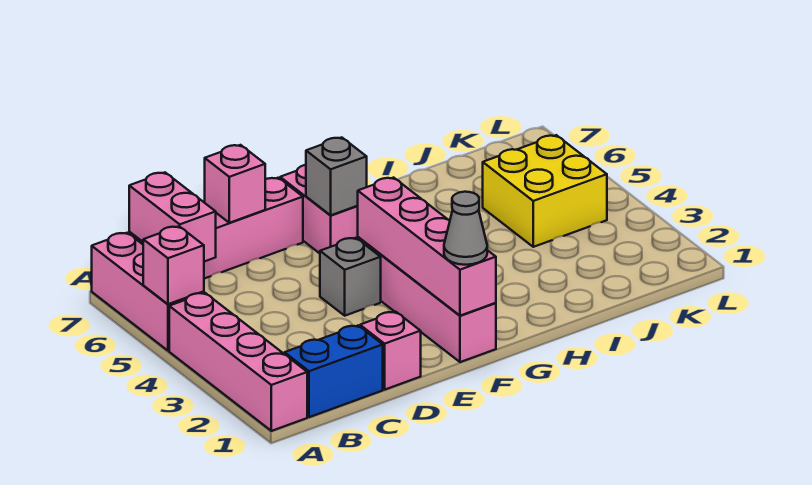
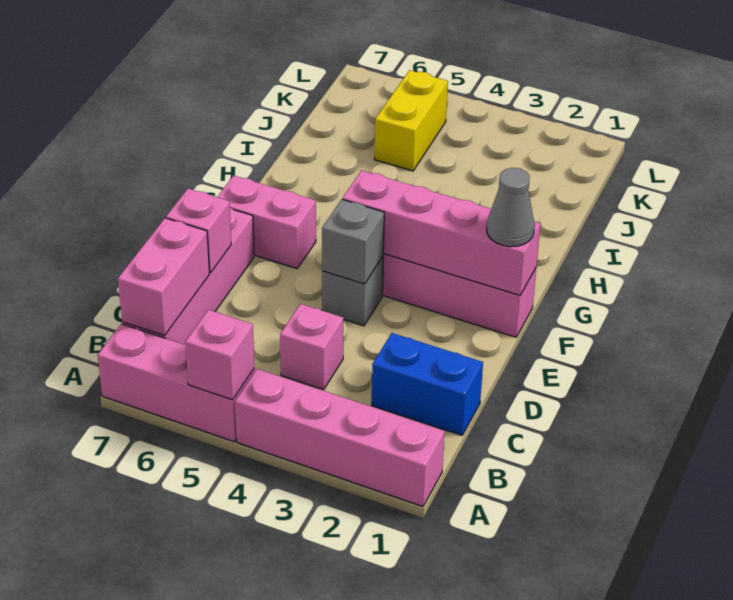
blue 1x2 brick [285,326,383,417] -> blue 1x2 brick turned to [372,333,483,435]
pink 1x2 brick [129,173,216,262] -> pink 1x2 brick turned to [118,218,210,336]
pink 1x1 brick [360,312,421,389] -> pink 1x1 brick moved to [280,304,344,390]
grey 1x1 brick [306,137,367,215] -> grey 1x1 brick moved to [322,199,384,284]
yellow 2x2 brick [483,135,607,247] -> yellow 1x2 brick [374,70,448,171]

